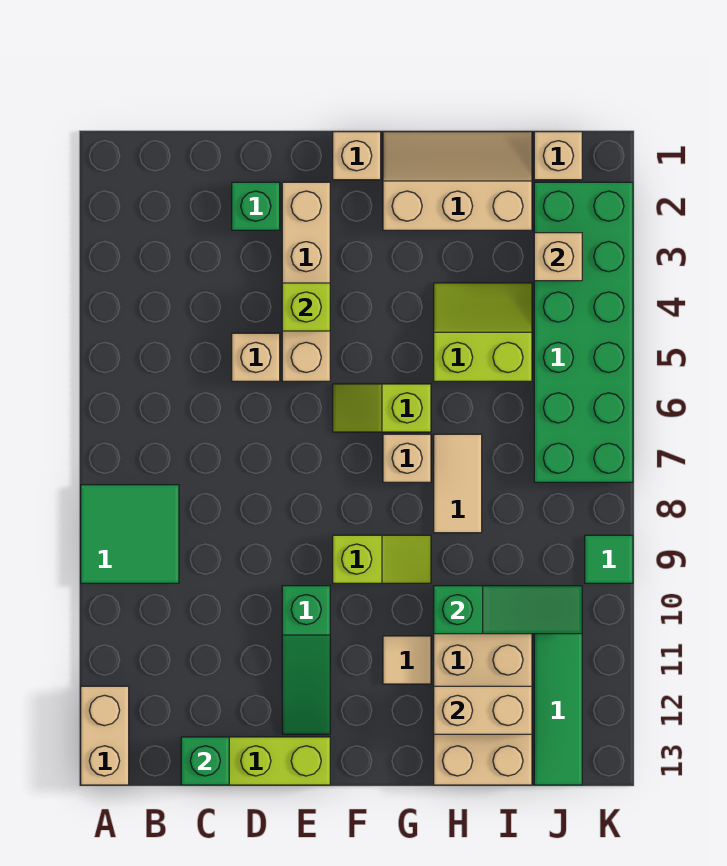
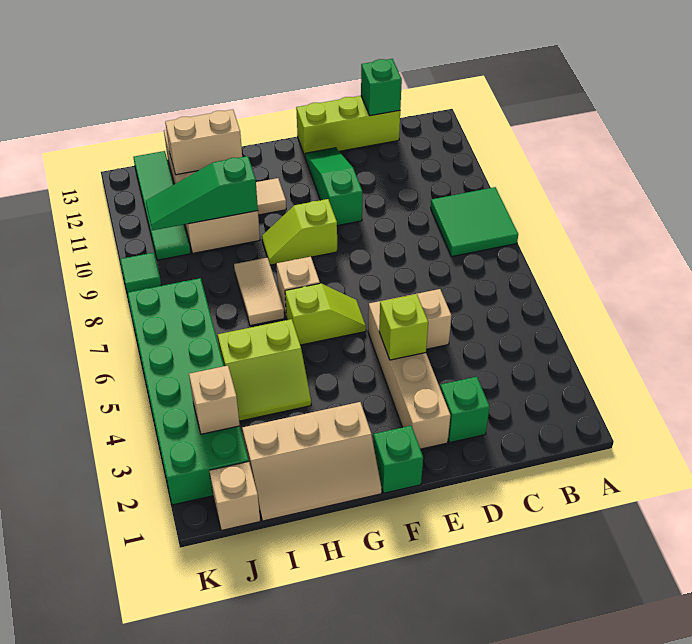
tan 1x2 brick [81,686,129,785] -> none
tan 1x1 brick [333,132,381,180] -> green 1x1 brick [373,426,423,493]

